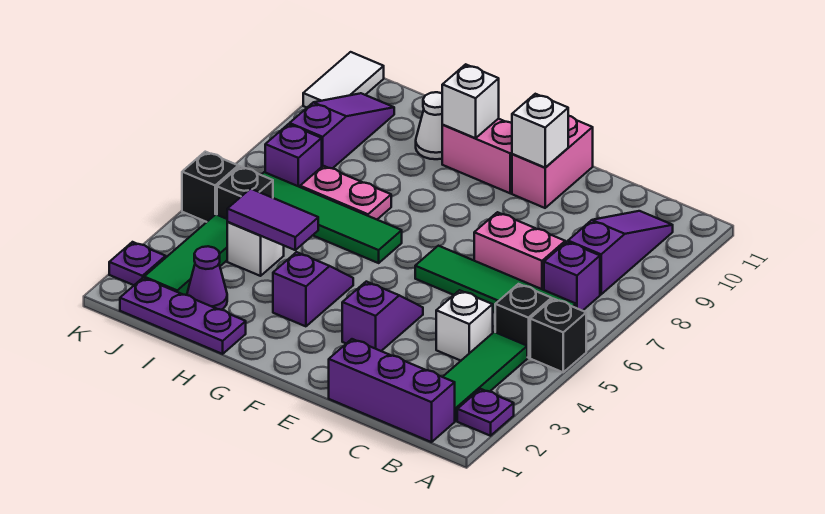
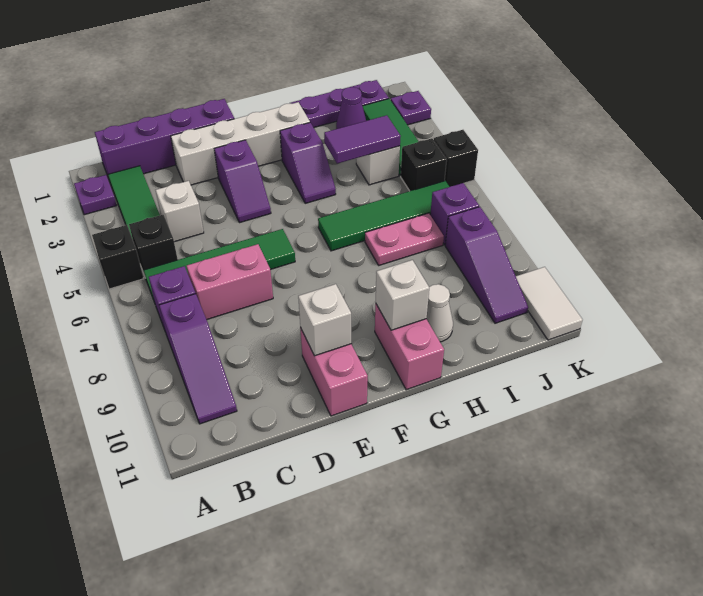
purple 1x3 brick [329,339,455,442] -> purple 1x4 brick [95,99,234,179]
none -> white 1x4 brick [171,102,310,185]
pink 1x2 brick [442,119,512,193] -> pink 1x2 brick turned to [375,304,444,390]

